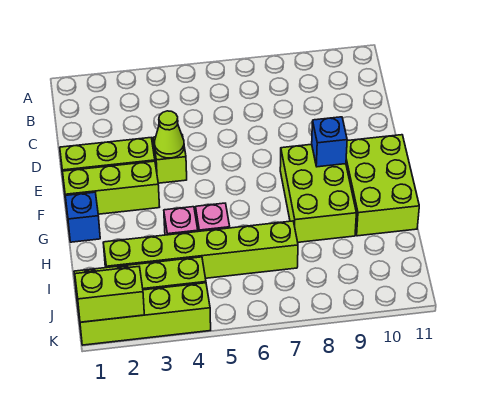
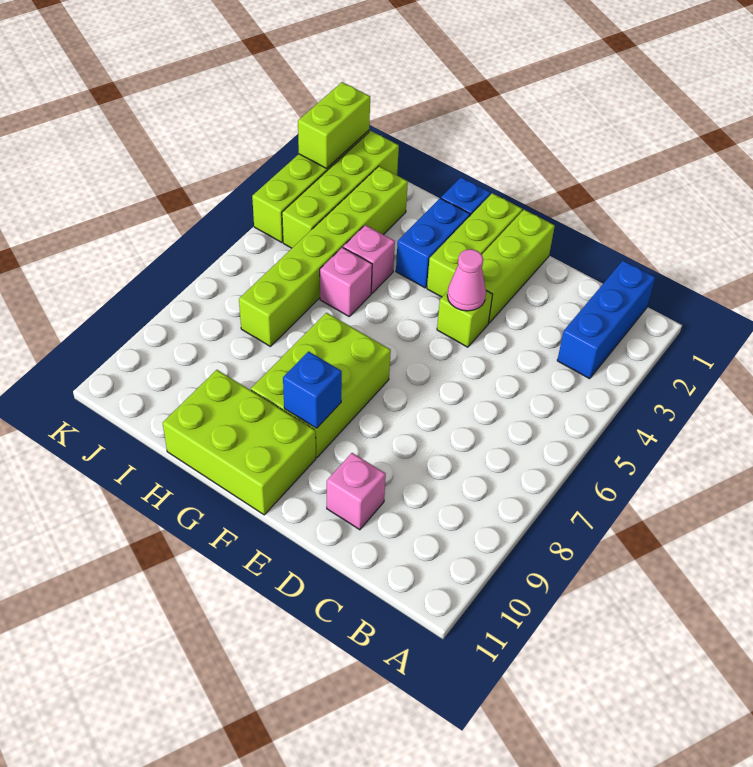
none -> blue 1x3 brick [557,261,655,379]
none -> pink 1x1 brick [327,453,386,530]
lime 1x1 cone [154,111,184,158] -> pink 1x1 cone [447,249,486,311]
lime 2x3 brick [280,144,356,242] -> lime 2x3 brick turned to [251,313,391,458]
none -> blue 1x2 brick [396,198,470,288]

